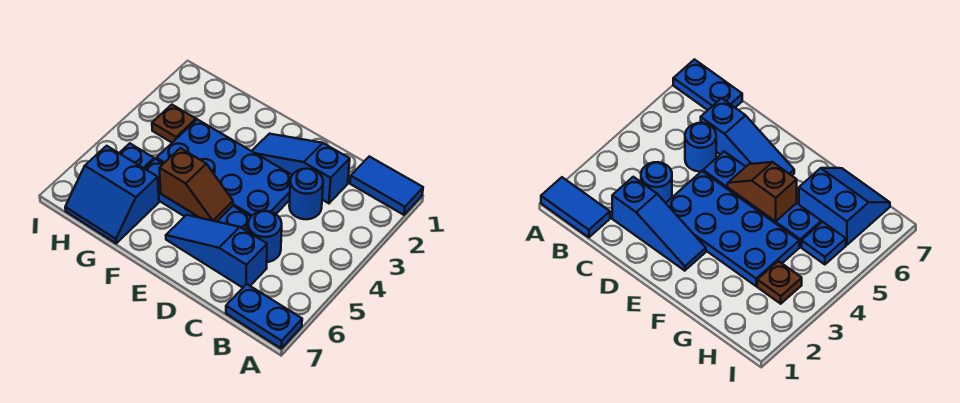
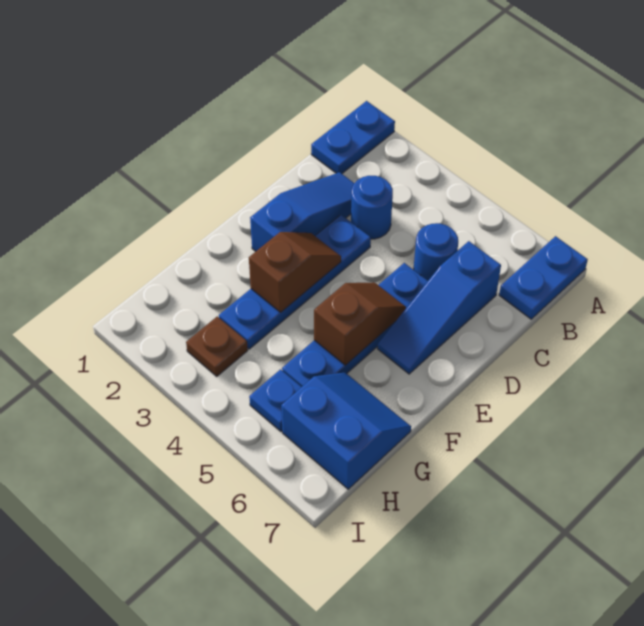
blue 1x2 tile [350,156,423,215] -> blue 1x2 plate [311,101,395,173]
blue 1x3 slope [252,134,350,203] -> blue 1x3 slope turned to [250,172,354,251]
blue 2x4 plate [156,119,292,216] -> blue 1x4 plate [219,215,371,349]
none -> brown 1x2 slope [249,232,341,312]
blue 2x2 slope [65,146,159,243] -> blue 2x2 slope turned to [281,373,411,489]

